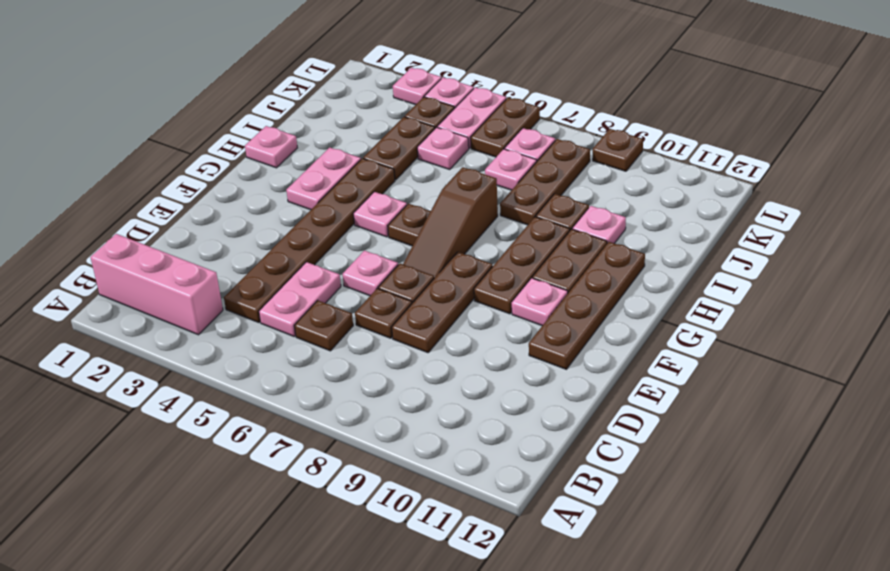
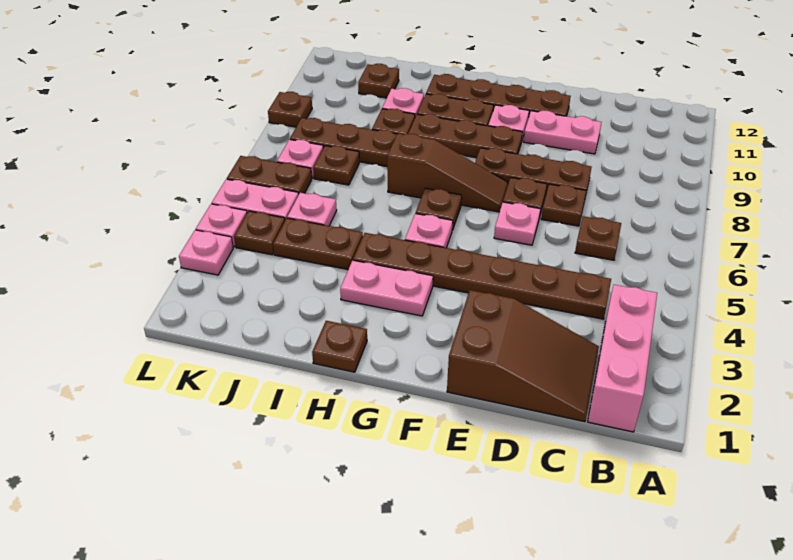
none -> brown 2x3 slope [447,290,599,422]
pink 1x2 plate [259,262,341,336] -> pink 1x2 plate moved to [524,111,602,154]
pink 1x1 plate [245,126,297,168] -> brown 1x1 plate [312,321,367,372]
pink 1x1 plate [485,149,537,190] -> brown 1x1 plate [313,146,359,185]
none -> brown 1x1 plate [358,64,399,98]

